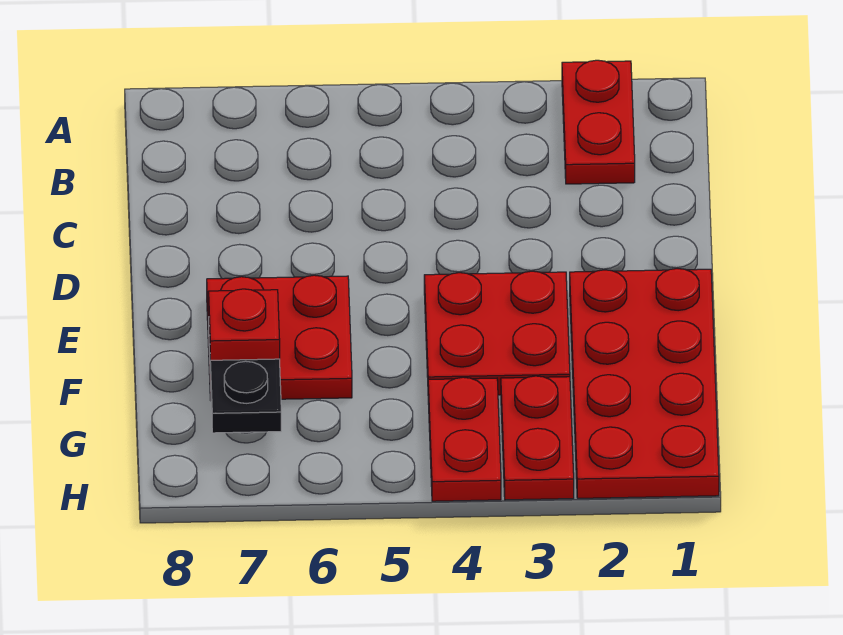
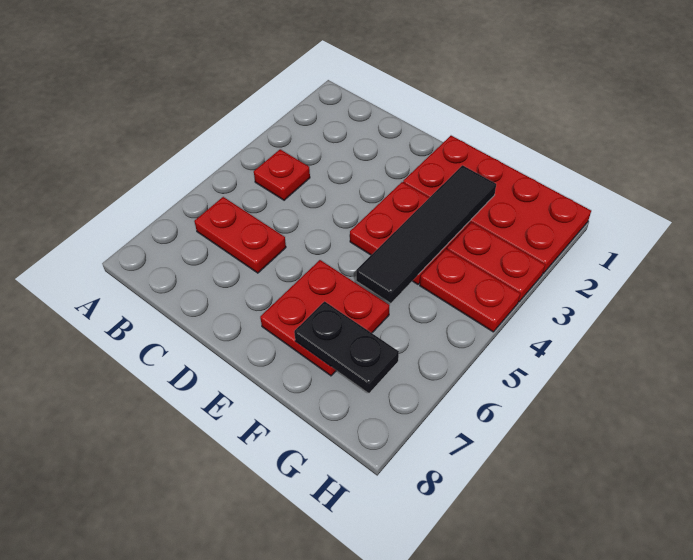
red 1x2 plate [562,60,635,184] -> red 1x2 plate moved to [194,197,286,273]
none -> black 1x4 tile [356,165,496,303]
red 1x1 plate [209,289,280,360] -> red 1x1 plate moved to [254,149,310,200]

